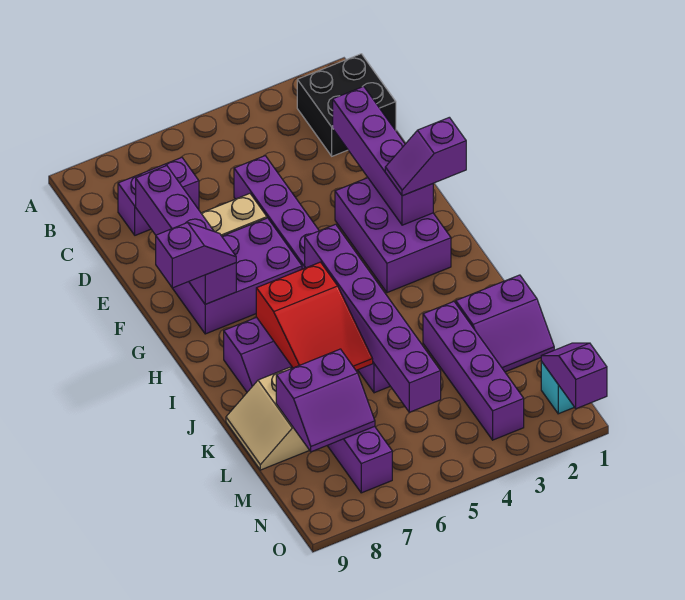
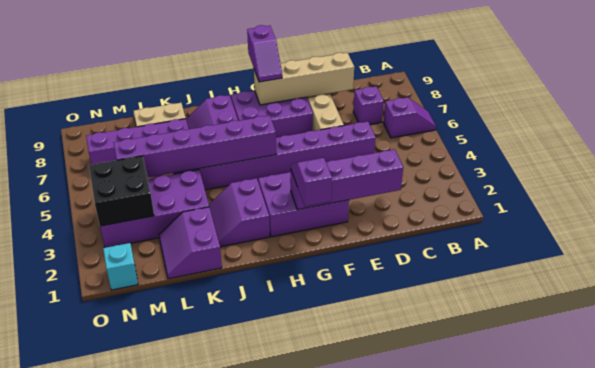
black 2x2 brick [297,54,396,156] -> black 2x2 brick moved to [89,156,154,226]
purple 1x2 brick [118,158,199,235] -> purple 1x1 brick [353,86,384,125]
purple 1x4 brick [136,166,236,304] -> tan 1x4 brick [254,53,354,105]
purple 2x3 brick [173,218,302,334] -> purple 2x3 brick turned to [231,91,313,138]
red 2x3 slope [256,262,373,370] -> none
purple 1x4 brick [423,302,524,440] -> purple 2x4 brick [100,170,209,248]
purple 2x2 slope [276,349,375,452] -> purple 2x2 slope moved to [209,178,270,247]
purple 1x2 slope [541,343,607,409] -> purple 1x2 slope moved to [383,97,436,138]

